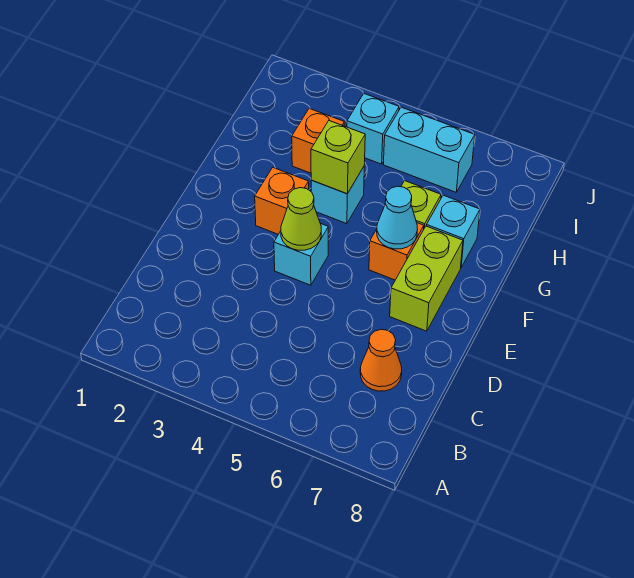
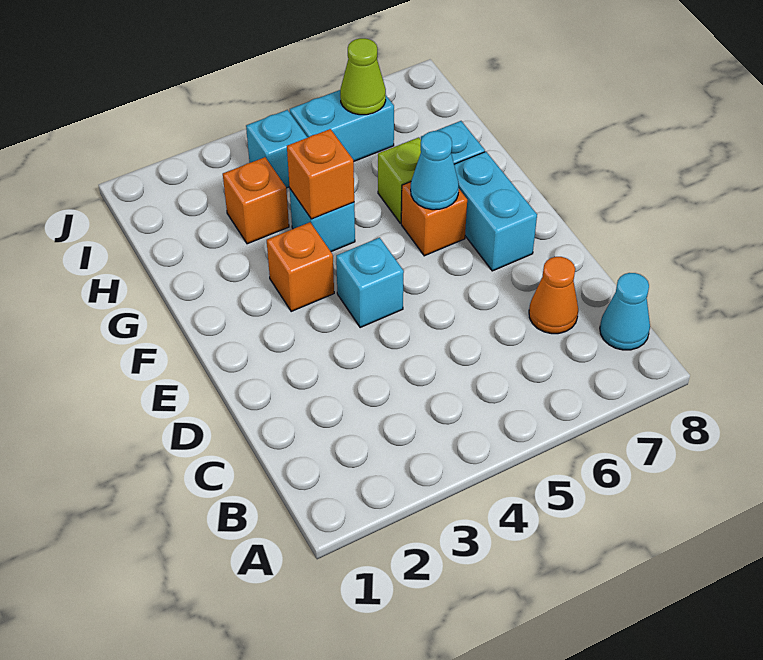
none -> cyan 1x1 cone [600,273,650,350]
lime 1x1 cone [281,188,321,250] -> lime 1x1 cone moved to [340,38,386,115]
lime 1x2 brick [390,226,463,331] -> cyan 1x2 brick [454,152,537,271]
lime 1x1 brick [311,121,365,194] -> orange 1x1 brick [287,129,354,219]

